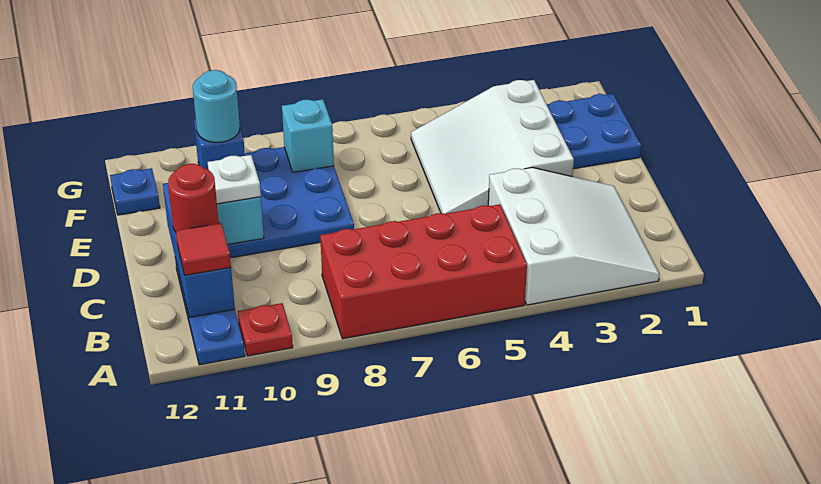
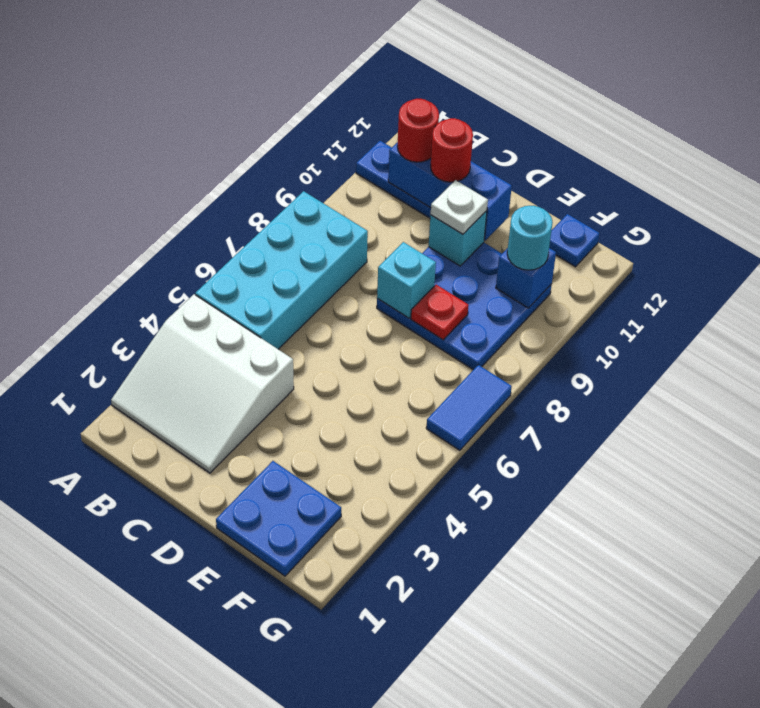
red 2x4 brick [320,204,527,339] -> cyan 2x4 brick [195,191,368,349]
red 1x1 plate [238,303,293,356] -> red 1x1 plate moved to [411,285,469,340]
red 1x1 tile [176,223,231,275] -> red 1x1 round brick [397,99,439,162]
white 3x3 slope [411,80,574,214] -> none
cyan 1x1 brick [282,99,334,173] -> cyan 1x1 brick moved to [377,242,436,318]
none -> blue 1x2 tile [426,365,512,450]

